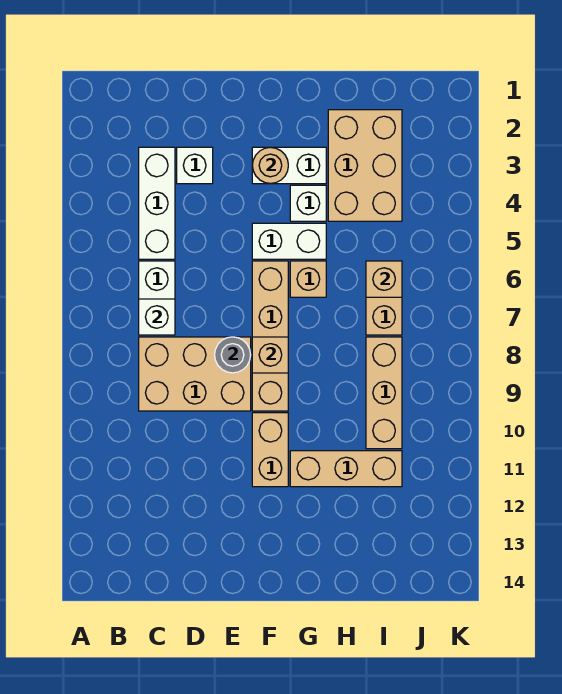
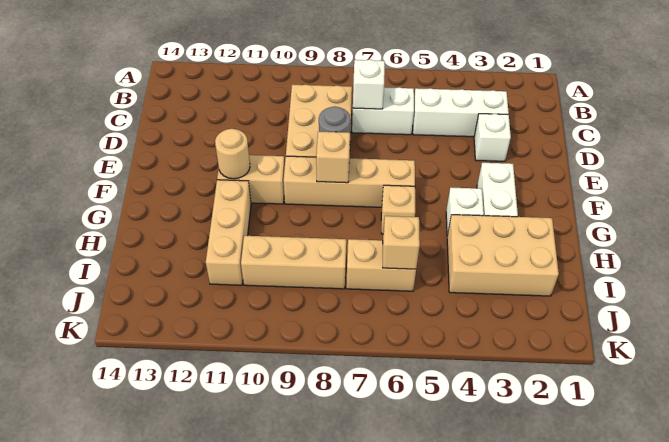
tan 1x1 round brick [252,147,288,184] -> tan 1x1 round brick moved to [215,129,250,179]
white 1x2 brick [252,223,326,259] -> none

